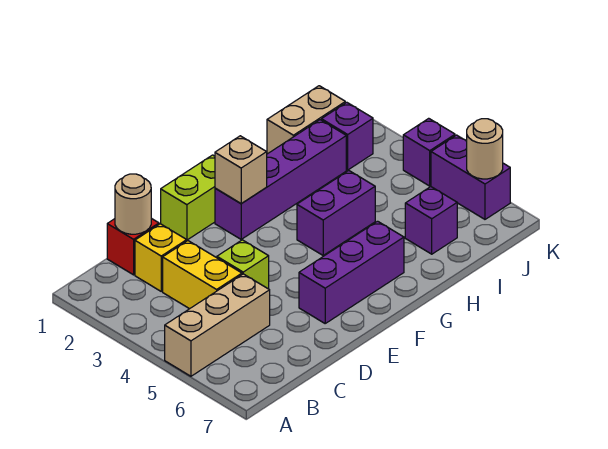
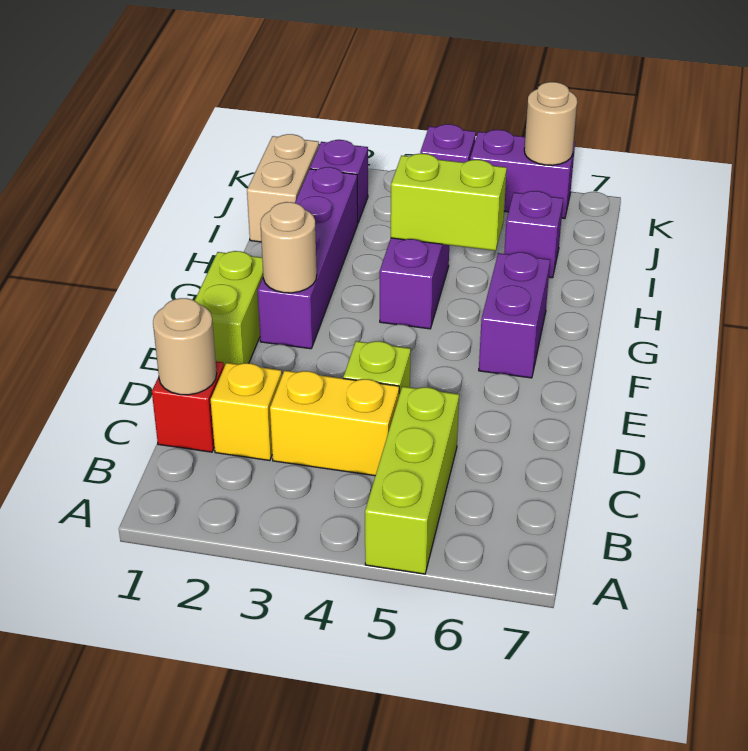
tan 1x3 brick [165,274,270,376] -> lime 1x3 brick [365,386,459,574]
purple 1x3 brick [299,221,404,323] -> purple 1x2 brick [479,252,550,378]
tan 1x1 brick [215,136,267,204] -> tan 1x1 round brick [260,202,317,293]
none -> lime 1x2 brick [391,154,507,251]

